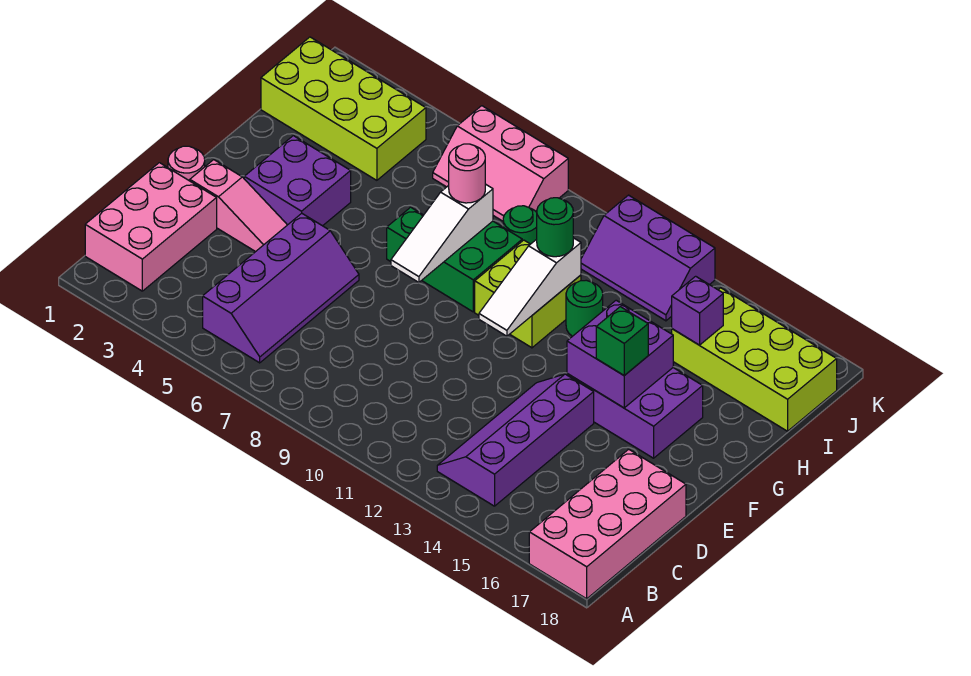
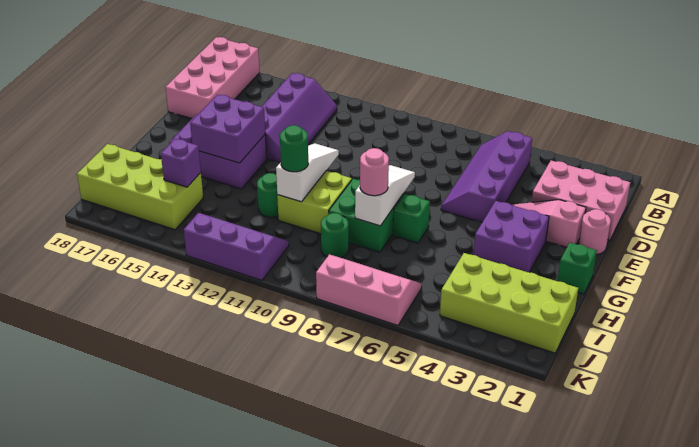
pink 2x3 brick [85,163,217,291] -> pink 2x3 brick turned to [532,161,630,240]
green 1x1 brick [596,307,648,375] -> green 1x1 brick moved to [557,243,597,294]

